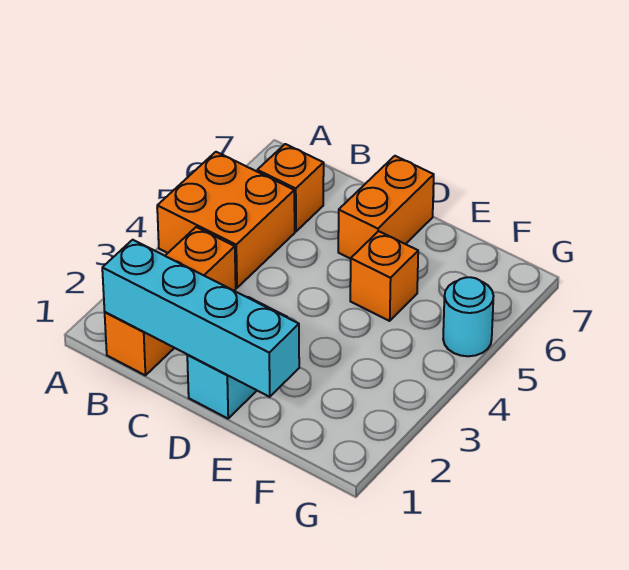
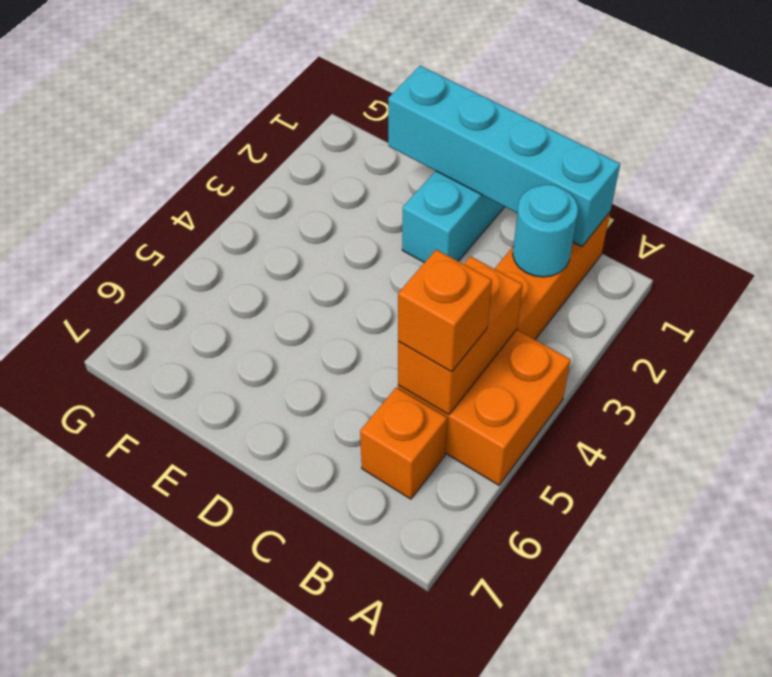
orange 1x2 brick [338,156,434,259] -> orange 1x2 brick moved to [398,256,523,415]
orange 1x1 brick [350,231,418,321] -> orange 1x1 brick moved to [398,250,492,372]
cyan 1x1 round brick [443,277,493,356] -> cyan 1x1 round brick moved to [513,185,578,277]

